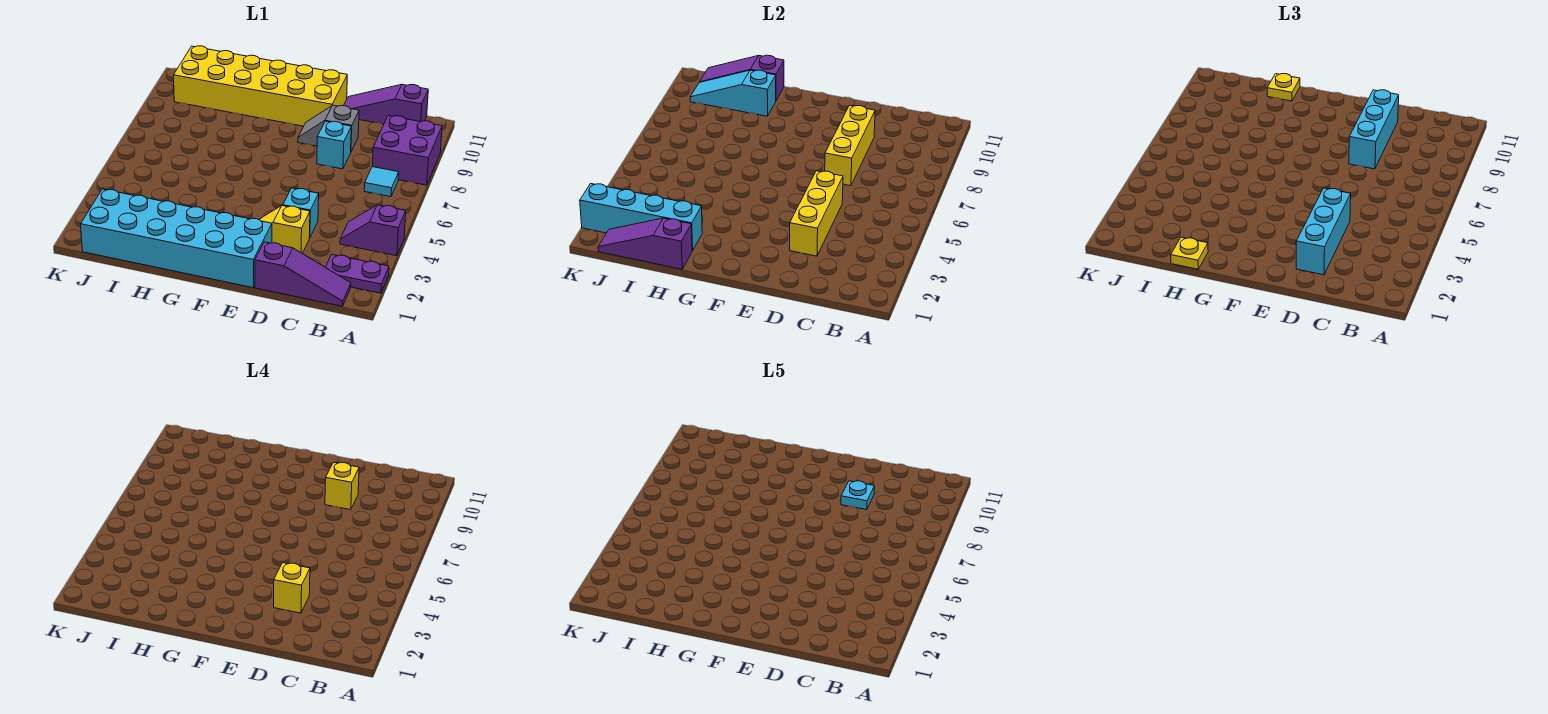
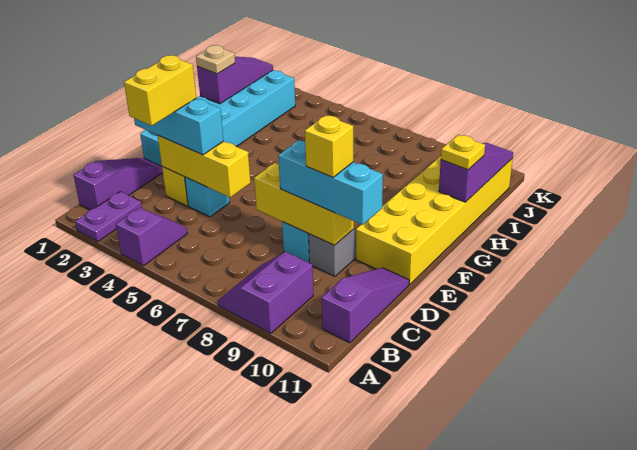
purple 2x2 brick [372,116,442,185] -> purple 2x2 slope [218,252,313,333]
purple 1x3 slope [255,242,351,306] -> purple 1x3 slope turned to [73,158,163,210]
cyan 1x1 tile [364,167,399,197] -> none
yellow 1x1 brick [274,563,310,613] -> yellow 1x2 brick [124,55,196,126]
cyan 1x1 plate [841,481,875,510] -> none
yellow 1x1 plate [1171,237,1208,269] -> tan 1x1 plate [196,45,235,74]
cyan 1x4 brick [580,184,702,251] -> none
cyan 1x3 slope [690,70,776,116] -> none

